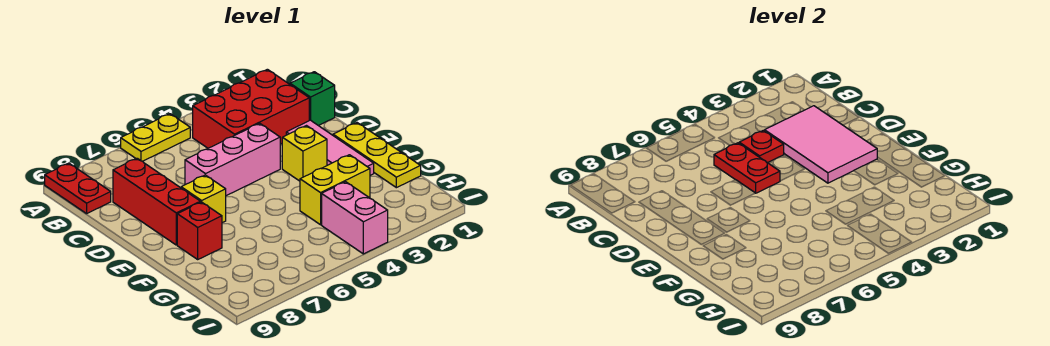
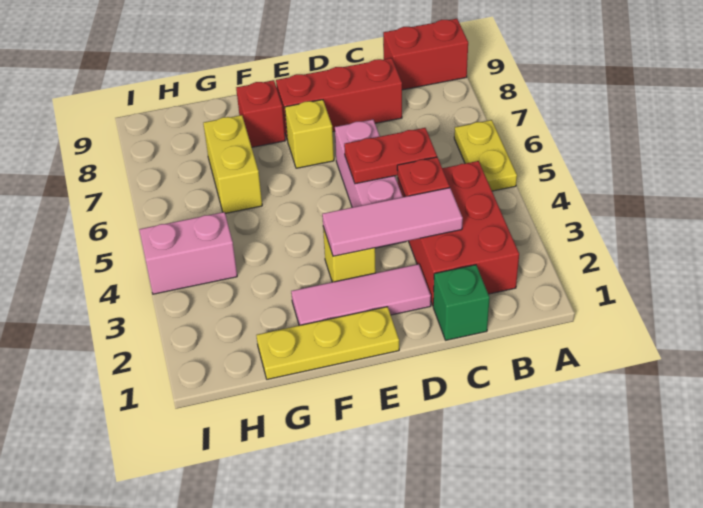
red 1x2 plate [45,163,111,214] -> red 1x2 brick [383,19,468,90]
pink 2x3 tile [765,106,877,183] -> pink 1x3 tile [322,188,463,256]
yellow 1x2 brick [300,155,370,225] -> yellow 1x2 brick moved to [203,115,262,213]

